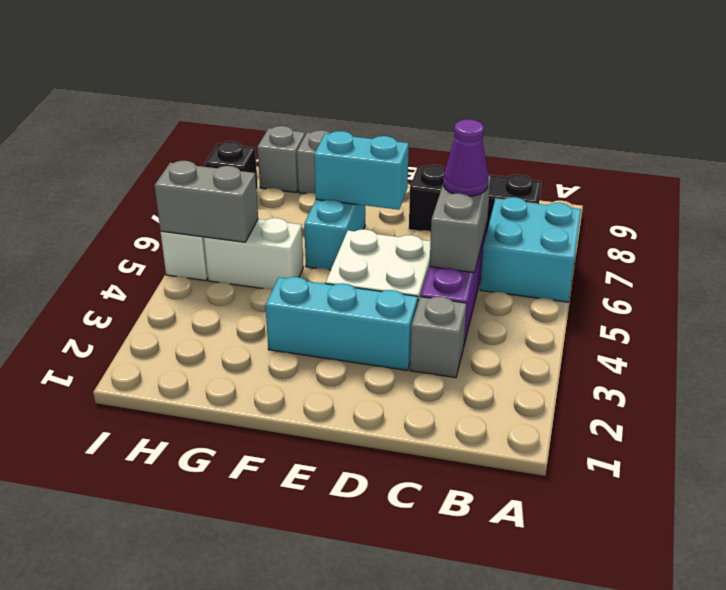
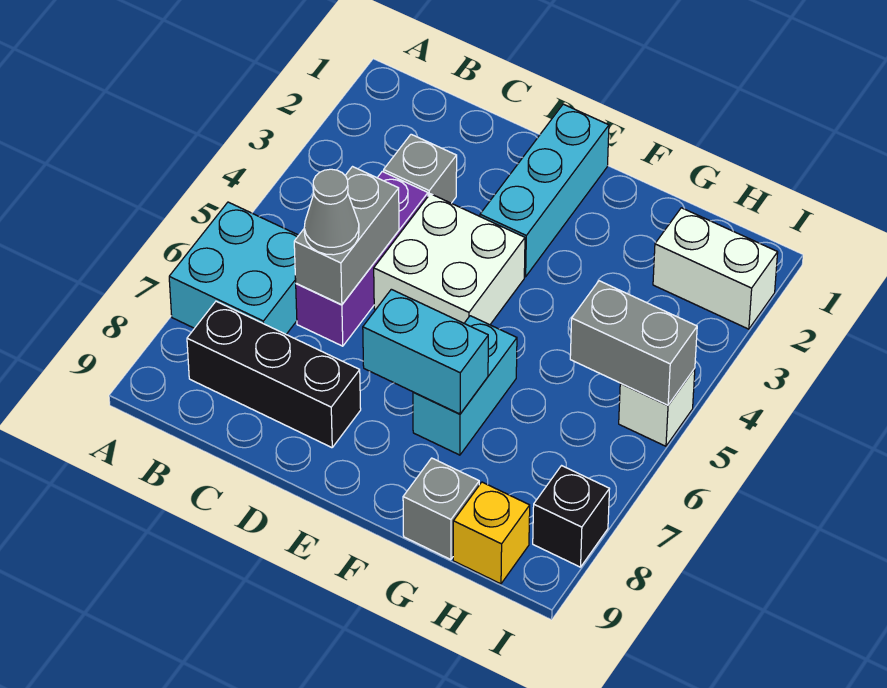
purple 1x1 cone [444,119,488,196] -> grey 1x1 cone [304,169,359,255]
cyan 1x3 brick [265,277,418,370] -> cyan 1x3 brick turned to [480,104,609,277]
white 1x2 brick [204,218,303,290] -> white 1x2 brick moved to [653,208,778,329]
grey 1x1 brick [257,126,305,192] -> yellow 1x1 brick [453,482,530,584]

